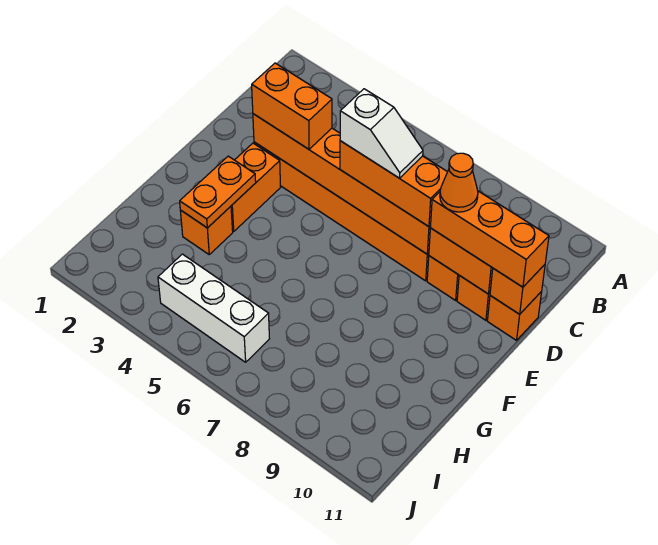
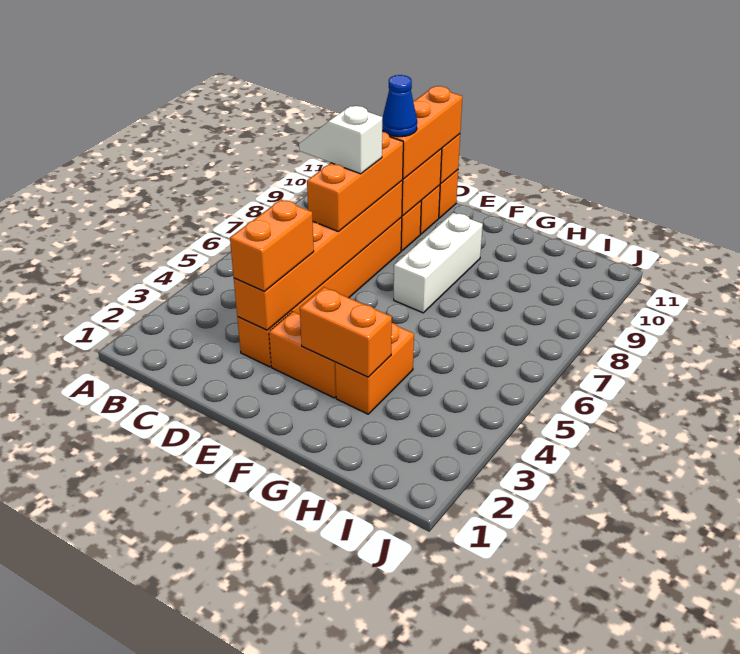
white 1x2 slope [340,89,423,178] -> white 1x2 slope turned to [299,106,382,174]
orange 1x1 cone [440,153,478,212] -> blue 1x1 cone [382,75,417,137]
orange 1x2 plate [180,156,256,228] -> orange 1x2 brick [300,287,392,377]
orange 1x1 brick [180,206,233,254] -> orange 1x2 brick [335,323,414,414]
white 1x3 brick [158,254,269,362] -> white 1x3 brick moved to [394,213,483,313]

